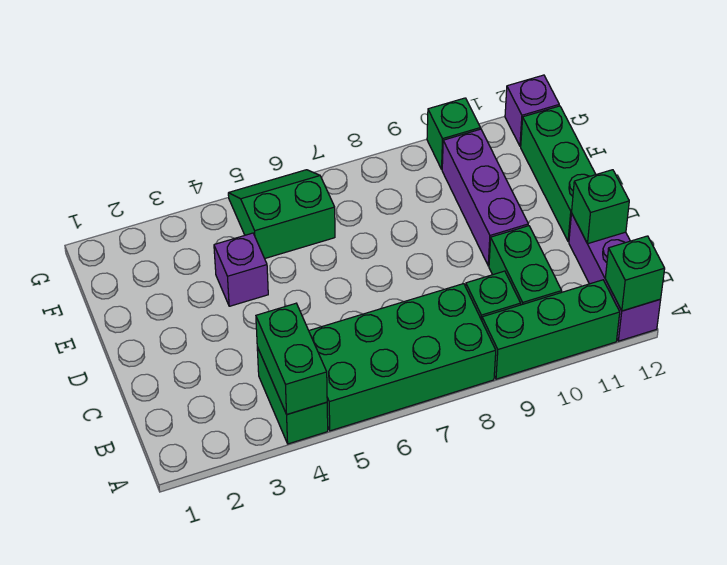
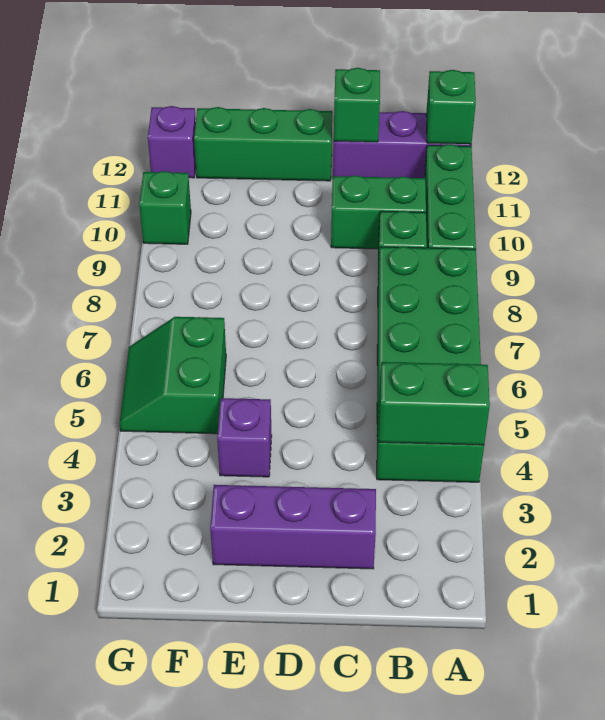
purple 1x3 brick [442,129,528,266] -> purple 1x3 brick moved to [210,485,376,569]

